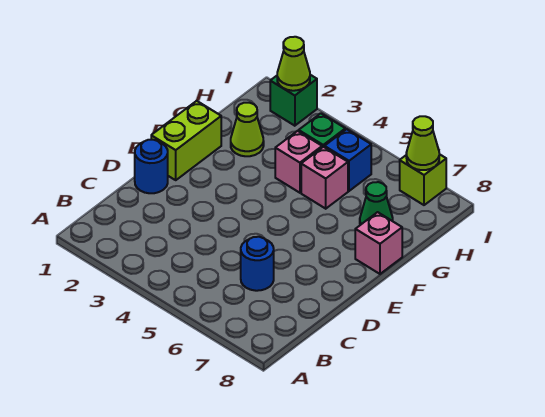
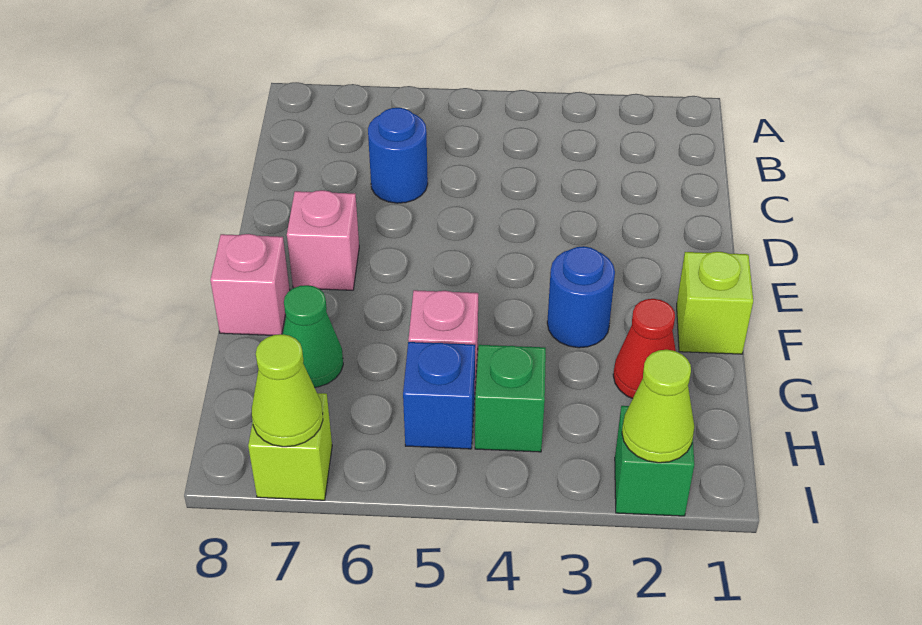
blue 1x1 round brick [135,140,168,193] -> blue 1x1 round brick moved to [547,246,615,348]
lime 1x2 brick [151,101,221,180] -> lime 1x1 brick [677,252,753,354]
lime 1x1 cone [231,103,264,156] -> red 1x1 cone [613,299,676,399]
pink 1x1 brick [275,131,322,193] -> pink 1x1 brick moved to [287,190,359,290]

